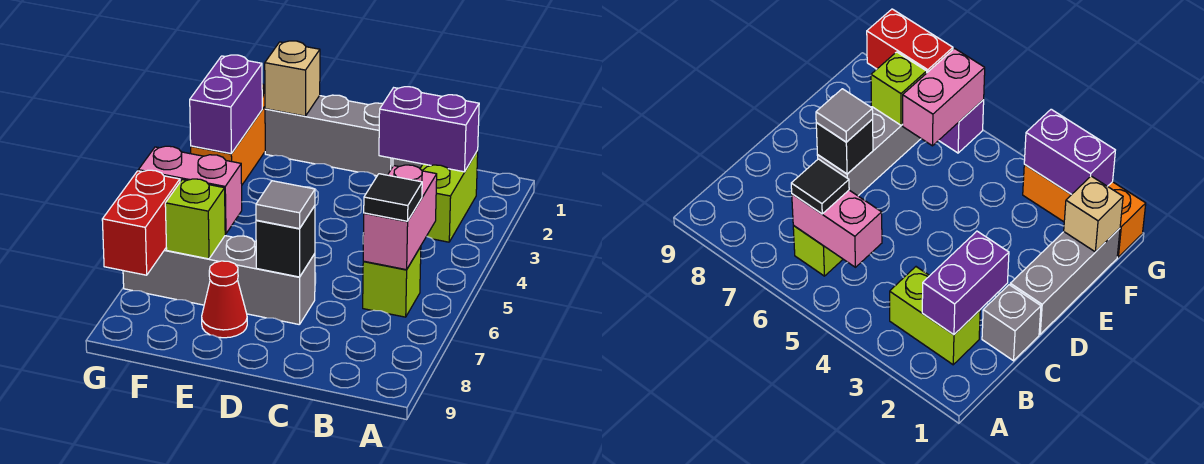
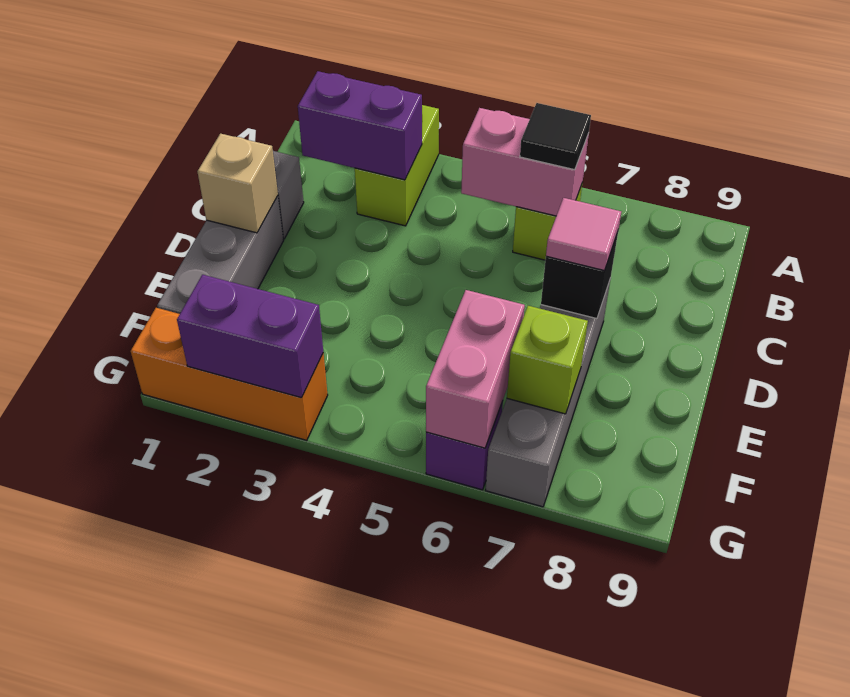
lime 1x2 brick [420,150,478,242] -> lime 1x2 brick turned to [355,105,439,226]
purple 1x2 brick [379,87,479,172] -> purple 1x2 brick turned to [298,71,422,180]
grey 1x1 tile [256,181,315,229] -> pink 1x1 tile [546,198,621,271]
red 1x1 cone [202,261,247,338] -> none
tan 1x1 brick [265,41,320,116] -> tan 1x1 brick moved to [197,134,278,233]
red 1x2 brick [102,170,180,275] -> none

